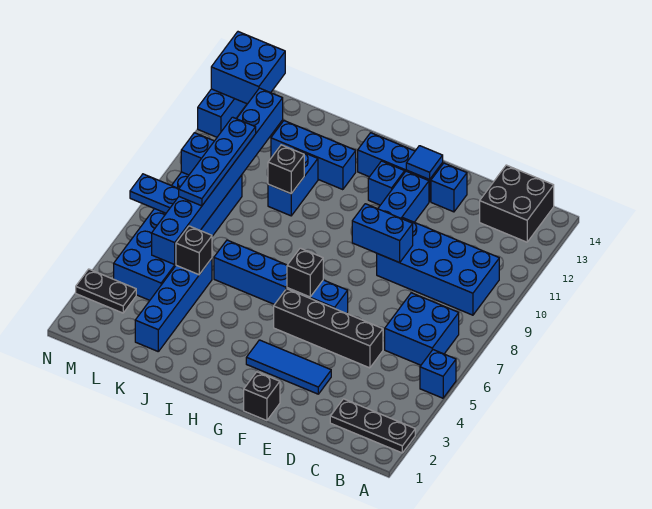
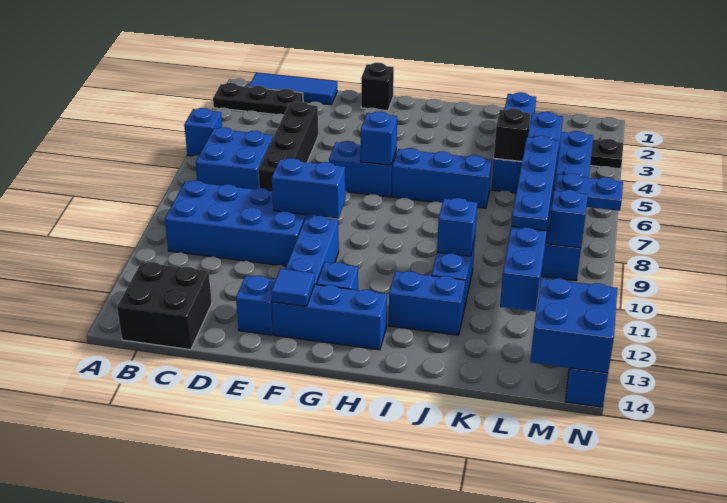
black 1x4 brick [274,289,383,368] -> black 1x4 brick turned to [258,102,318,191]
blue 1x3 tile [246,340,331,394] -> blue 1x3 tile moved to [249,73,337,105]
black 1x1 brick [287,248,323,297] -> blue 1x1 brick [361,112,397,165]
blue 1x3 brick [271,121,356,190] -> blue 1x2 brick [389,271,466,335]
black 1x1 brick [268,145,304,194] -> blue 1x1 brick [437,198,477,256]

